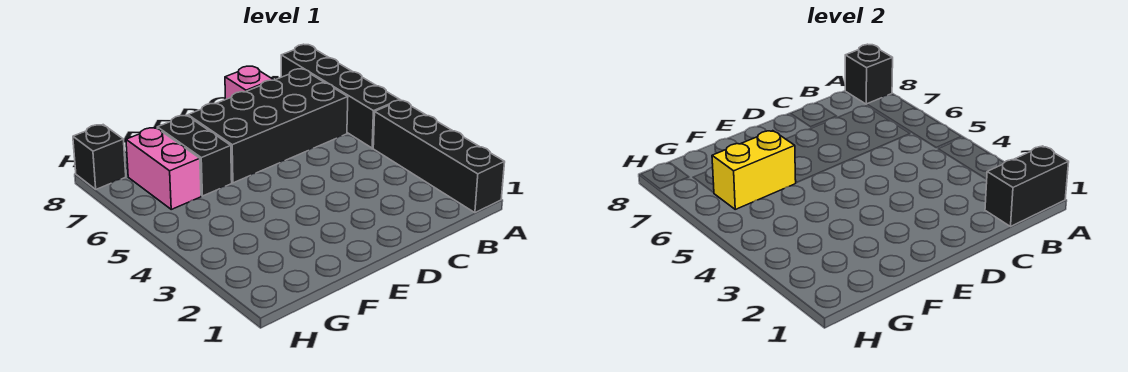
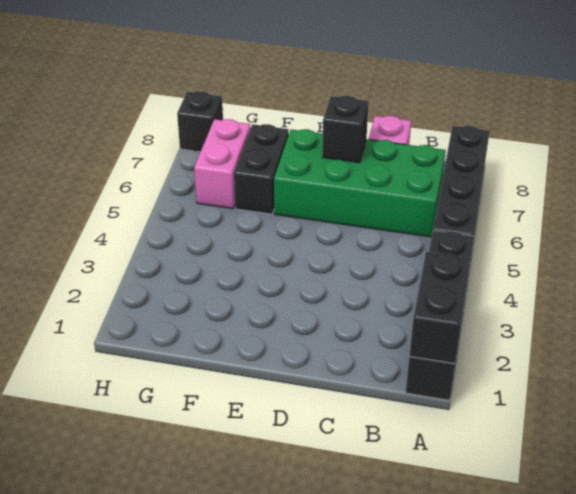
black 1x2 brick [985,146,1069,226] -> black 1x2 brick turned to [410,252,471,363]
black 1x1 brick [845,44,893,104] -> black 1x1 brick moved to [322,96,369,163]
black 2x4 brick [188,69,348,183] -> green 2x4 brick [274,129,446,237]
yellow 1x2 brick [712,131,796,209] -> none

